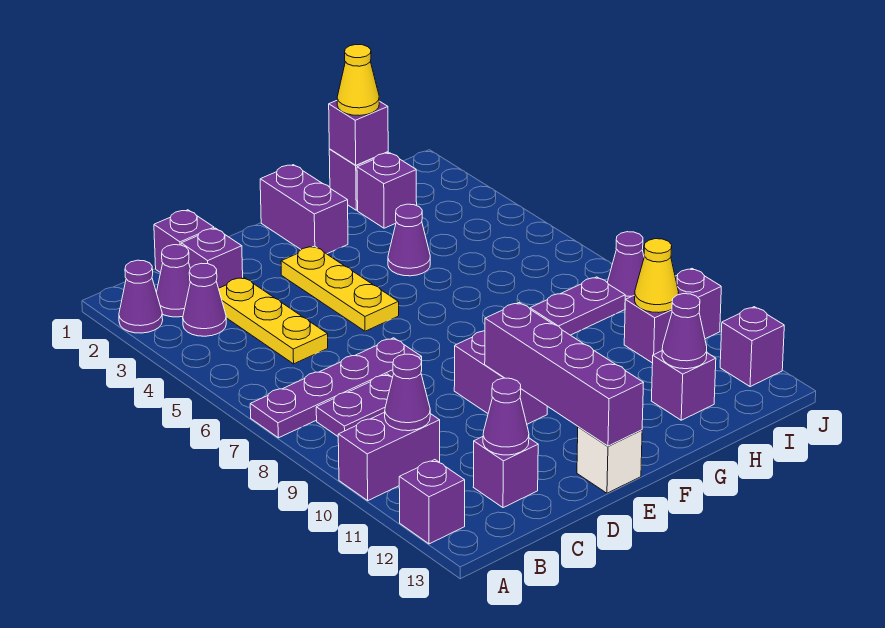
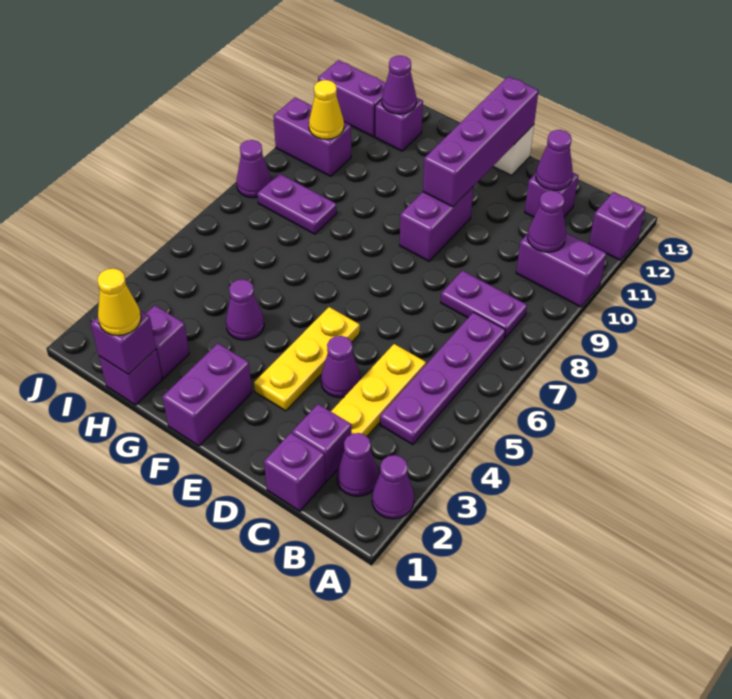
purple 1x4 plate [250,338,422,438] -> purple 1x4 plate turned to [380,312,505,445]
purple 1x1 cone [183,263,226,336] -> purple 1x1 cone moved to [321,336,360,398]
purple 1x1 brick [720,307,784,387] -> purple 1x2 brick [318,60,386,137]

